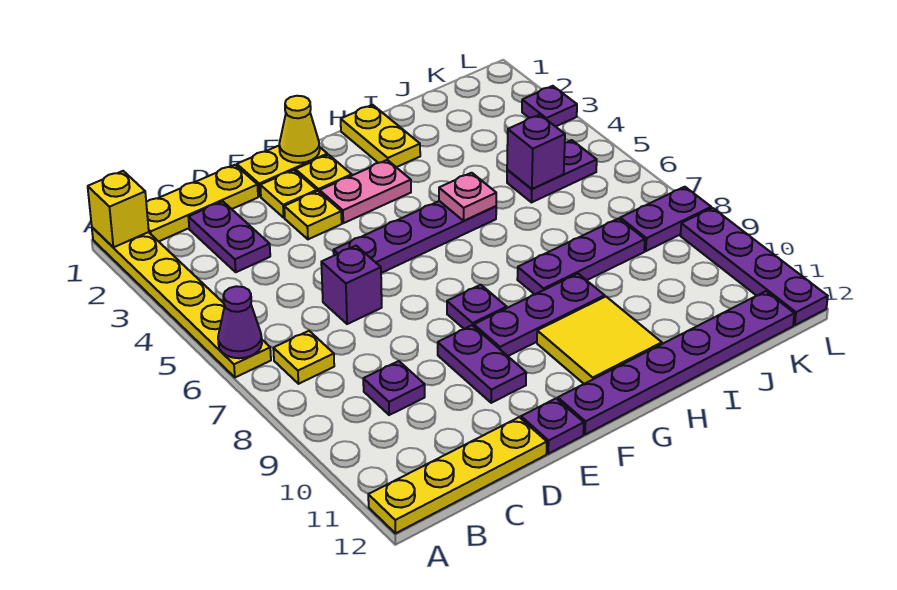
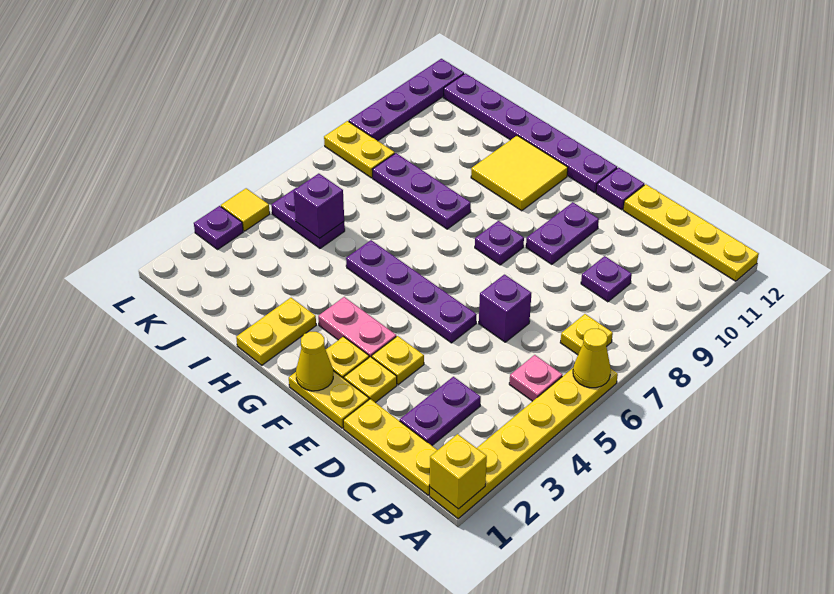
purple 1x1 cone [218,286,262,358] -> yellow 1x1 cone [573,329,611,388]
purple 1x3 plate [474,274,605,356] -> none
pink 1x1 plate [439,173,496,221] -> pink 1x1 plate moved to [509,355,562,401]
purple 1x2 plate [620,187,711,251] -> yellow 1x2 plate [324,121,395,178]
none -> yellow 1x1 tile [221,188,270,231]

